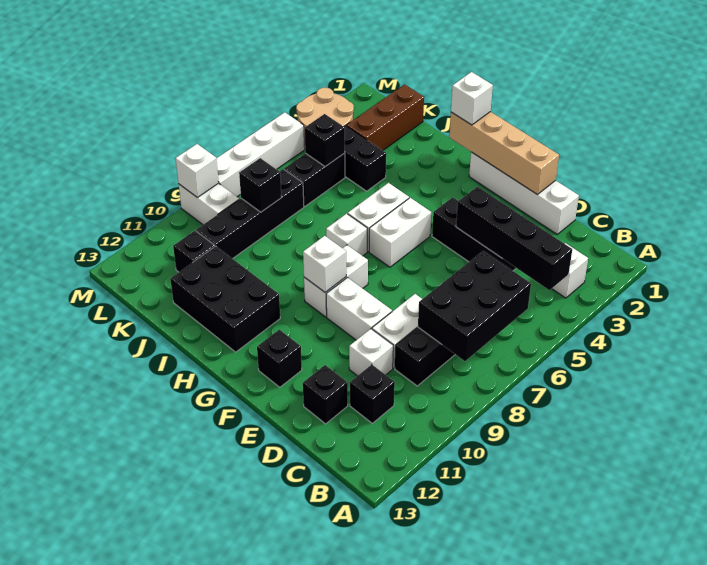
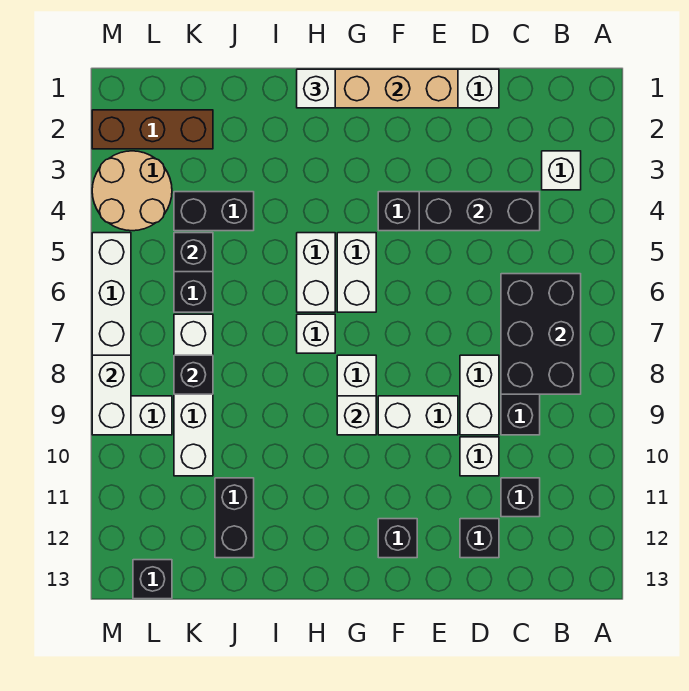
black 1x4 brick [456,187,572,290] -> black 1x3 brick [419,192,540,231]
black 2x3 brick [170,246,280,352] -> black 1x2 brick [215,478,254,558]
brown 1x3 brick [346,84,424,150] -> brown 1x3 brick turned to [92,110,213,149]
black 1x4 brick [196,169,304,259] -> white 1x4 brick [174,314,213,476]
black 1x1 brick [173,231,215,272] -> black 1x1 brick moved to [133,560,172,599]
white 1x1 brick [176,144,219,197] -> white 1x2 brick [92,355,131,435]

